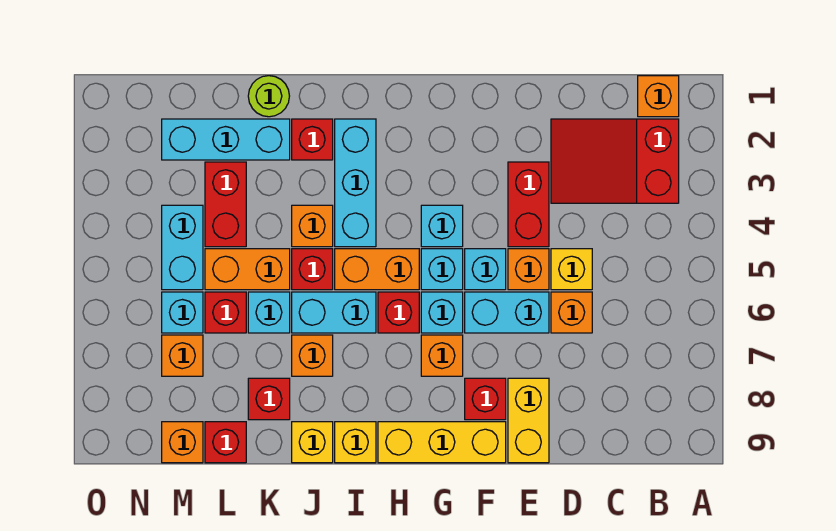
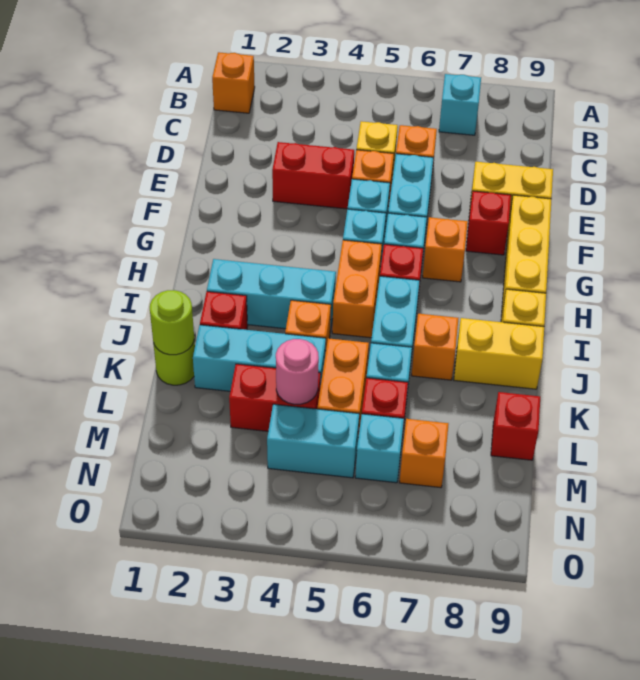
red 2x3 slope [551,119,679,203] -> none
cyan 1x1 brick [421,205,463,247] -> cyan 1x1 brick moved to [439,74,481,135]
red 1x1 brick [292,249,333,290] -> none
yellow 1x1 brick [292,422,333,463] -> yellow 1x2 brick [454,318,544,389]
none -> lime 1x1 round brick [150,290,194,355]
cyan 1x3 brick [162,119,290,160] -> cyan 1x3 brick turned to [193,325,326,391]
red 1x1 brick [248,378,290,420] -> none
none -> pink 1x1 round brick [276,339,319,404]
orange 1x1 brick [162,422,203,463] -> none

